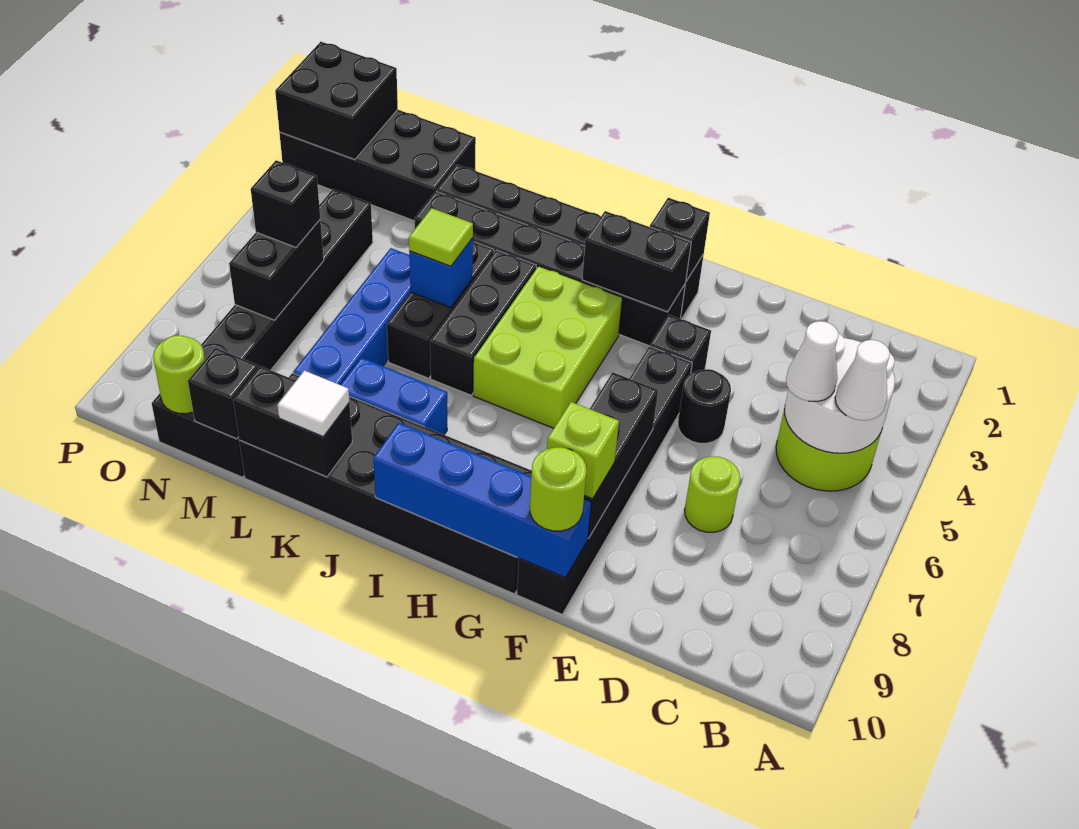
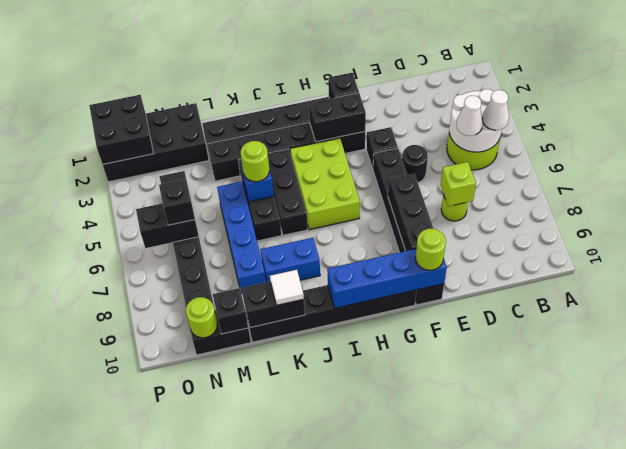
lime 1x1 brick [547,402,619,499] -> lime 1x1 brick moved to [440,162,476,206]
black 2x6 brick [239,373,532,594] -> black 1x6 brick [245,285,417,342]
lime 1x1 tile [409,208,473,266] -> lime 1x1 round brick [241,141,269,182]
black 1x2 brick [229,220,324,320] -> black 1x2 brick turned to [136,203,199,248]

